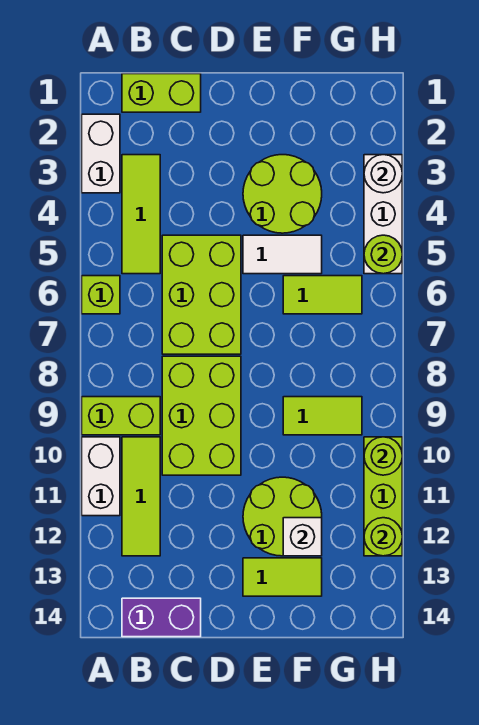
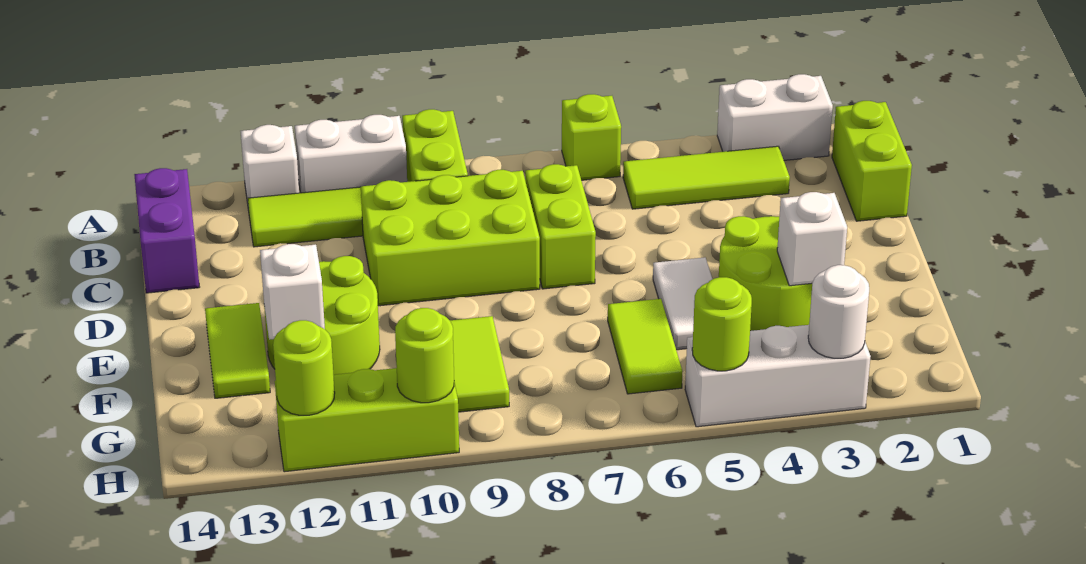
none -> white 1x1 brick [241,125,299,209]
lime 2x3 brick [162,235,241,354] -> lime 1x2 brick [525,164,596,289]
none -> white 1x1 brick [777,192,847,286]

